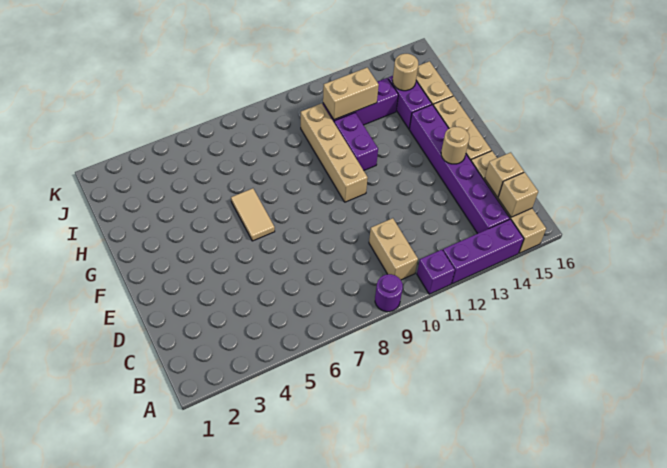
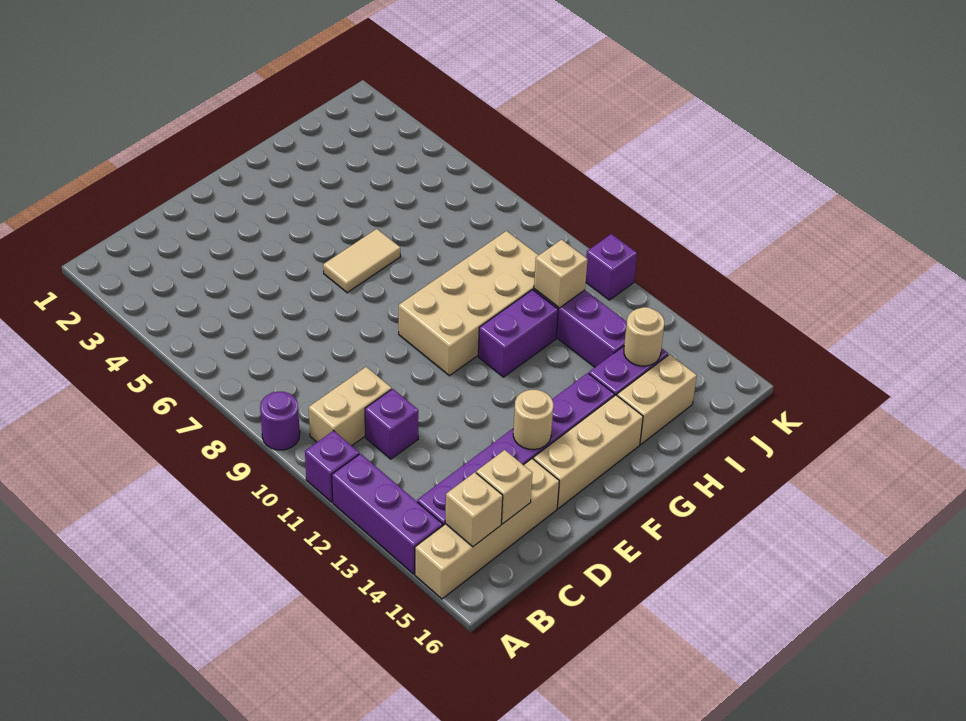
none -> purple 1x1 brick [365,389,418,459]
tan 1x4 brick [301,103,368,202] -> tan 2x4 brick [399,231,539,376]
tan 1x2 brick [323,68,379,120] -> tan 1x1 brick [534,240,588,308]
none -> purple 1x1 brick [586,234,637,300]

